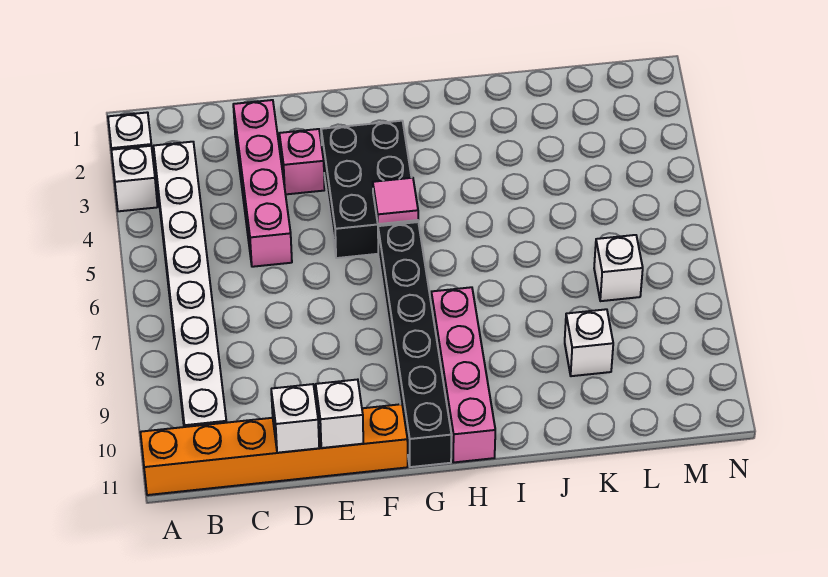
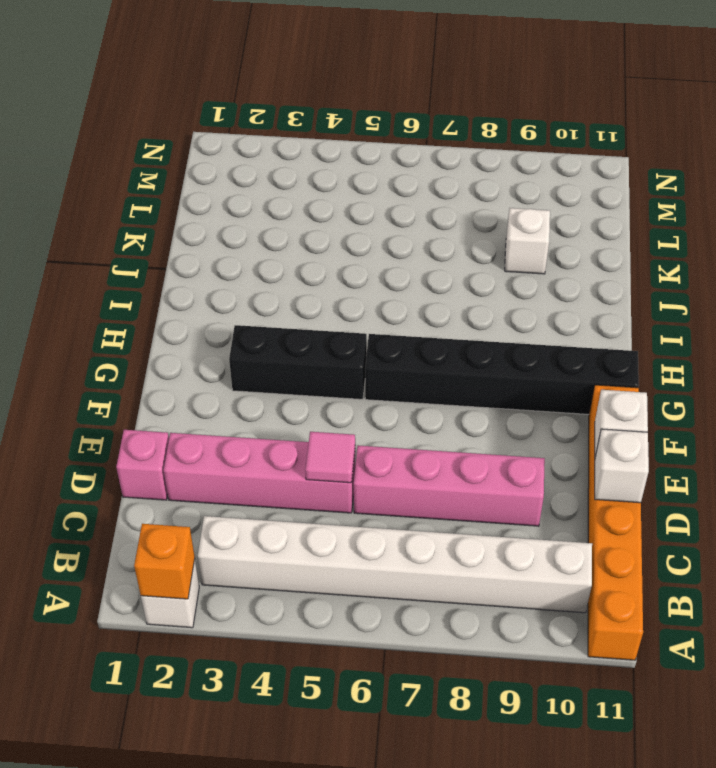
none -> orange 1x1 brick [134,524,195,599]
white 1x1 brick [112,146,158,211] -> none
pink 1x1 brick [279,129,325,194] -> pink 1x1 brick moved to [116,430,169,500]
black 2x3 brick [321,121,418,258] -> black 1x3 brick [229,325,367,399]
pink 1x1 tile [373,178,418,224] -> pink 1x1 tile moved to [305,432,355,483]
pink 1x4 brick [431,287,495,462] -> pink 1x4 brick moved to [354,446,545,526]
white 1x1 brick [594,235,643,301] -> none

